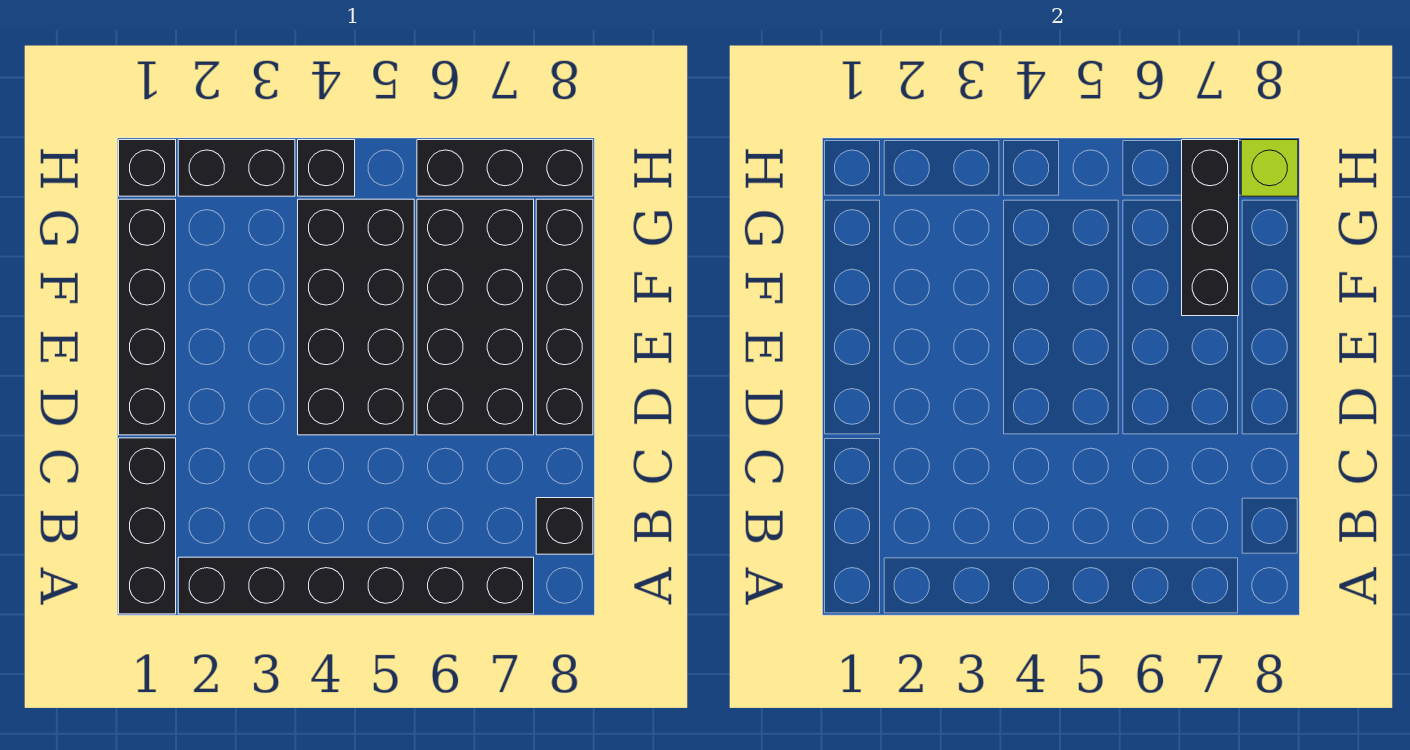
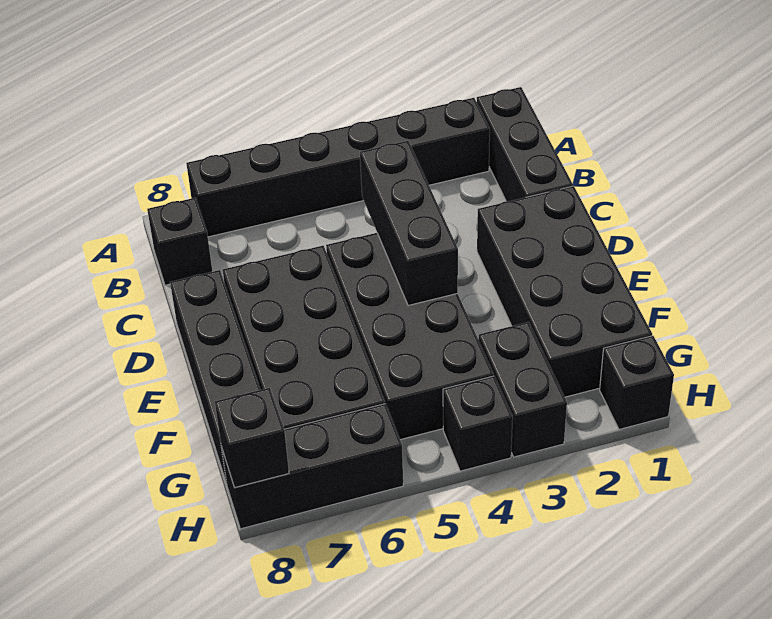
black 1x4 brick [119,199,176,435] -> black 2x4 brick [477,186,652,397]
black 1x3 brick [1182,140,1239,316] -> black 1x3 brick moved to [360,141,458,306]
black 1x2 brick [178,140,295,196] -> black 1x2 brick turned to [479,322,567,457]
lime 1x1 brick [1241,140,1298,196] -> black 1x1 brick [215,388,289,488]

